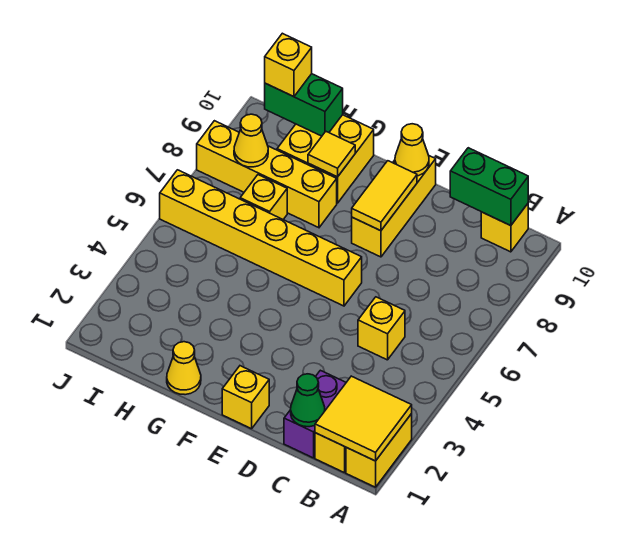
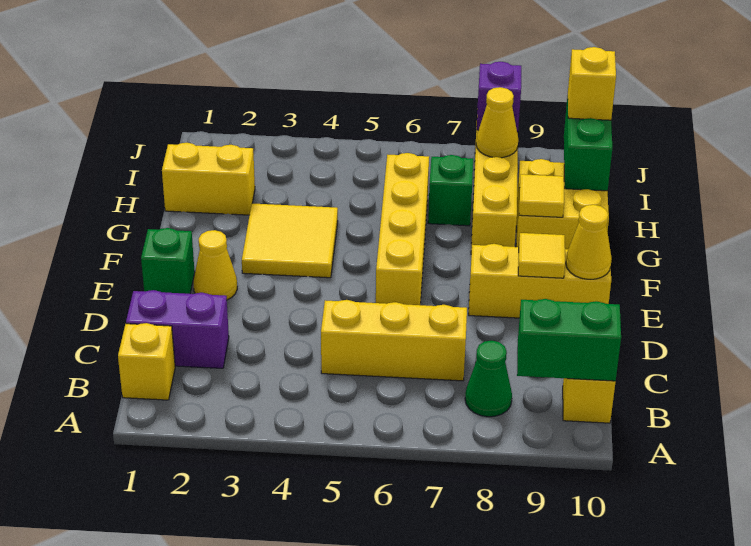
yellow 1x2 brick [346,414,412,487] -> yellow 1x2 brick moved to [162,143,255,215]
yellow 2x2 tile [315,376,412,461] -> yellow 2x2 tile moved to [242,203,338,278]
green 1x2 brick [450,148,528,226] -> green 1x2 brick turned to [517,299,621,381]
green 1x1 cone [291,374,325,427] -> green 1x1 cone moved to [465,341,512,417]
yellow 1x1 brick [358,297,405,360] -> yellow 1x3 brick [321,300,467,381]
yellow 1x1 brick [222,366,269,429] -> green 1x1 brick [141,228,195,294]
yellow 1x6 brick [160,170,362,306] -> yellow 1x4 brick [376,153,429,305]
yellow 1x2 tile [352,161,417,231] -> yellow 1x1 tile [518,233,565,278]
yellow 1x1 cone [167,342,201,395] -> yellow 1x1 cone moved to [193,230,237,300]
yellow 1x1 brick [240,175,287,219] -> green 1x1 brick [428,155,473,226]
none -> purple 1x1 brick [477,62,521,132]

